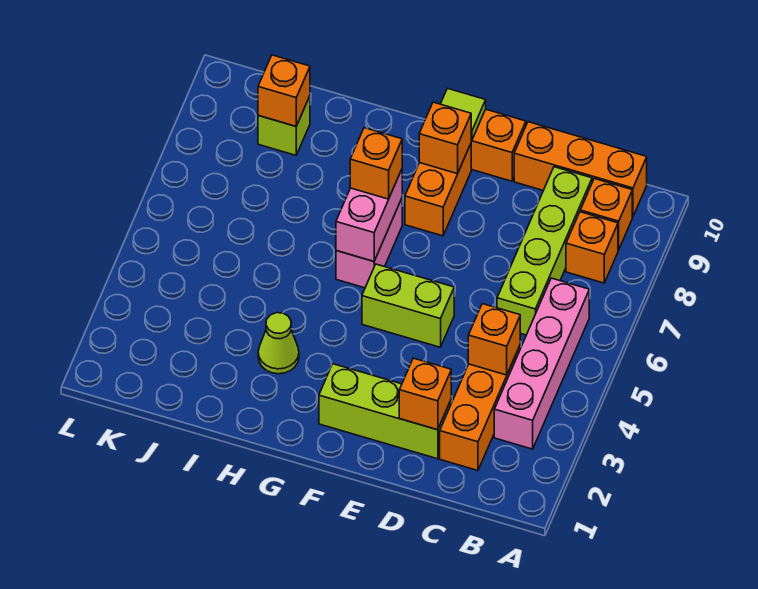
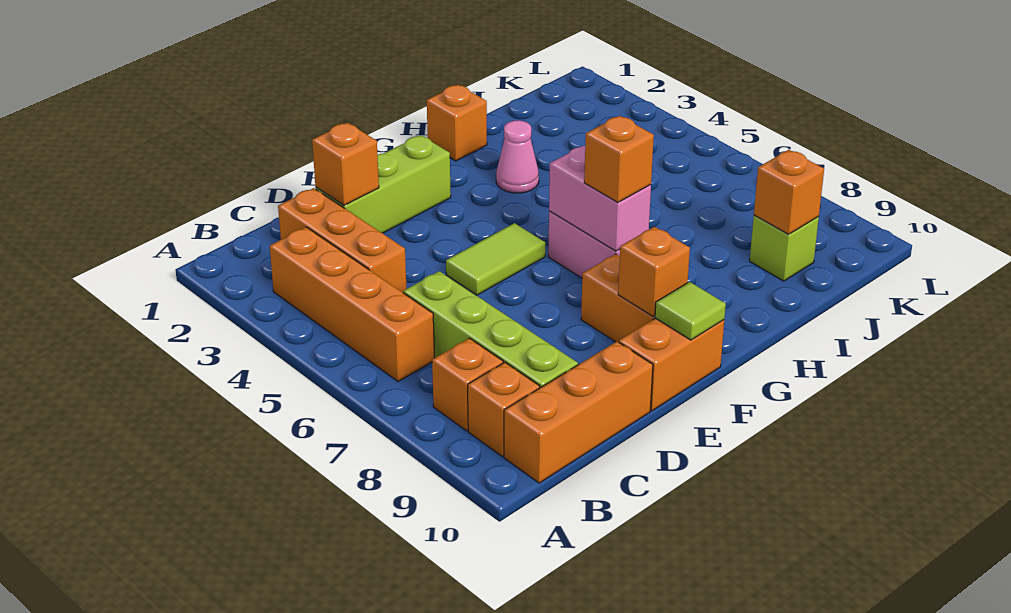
pink 1x4 brick [494,278,589,449] -> orange 1x4 brick [270,227,434,381]
orange 1x1 brick [468,304,520,375] -> orange 1x1 brick moved to [427,85,487,161]
lime 1x2 brick [362,264,454,347] -> lime 1x2 tile [446,223,545,295]
lime 1x1 cone [258,313,299,374] -> pink 1x1 cone [496,120,539,193]

